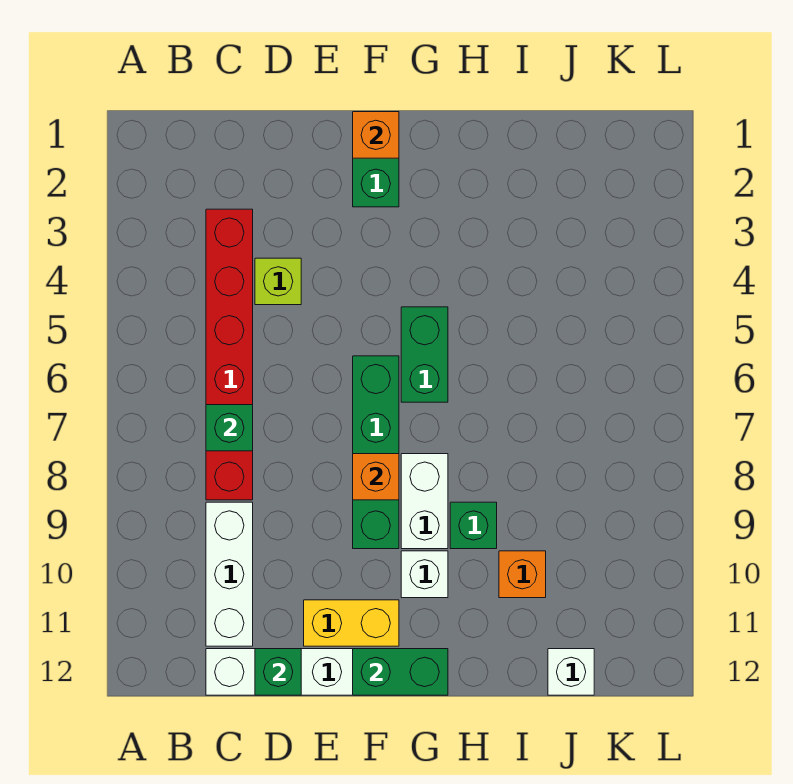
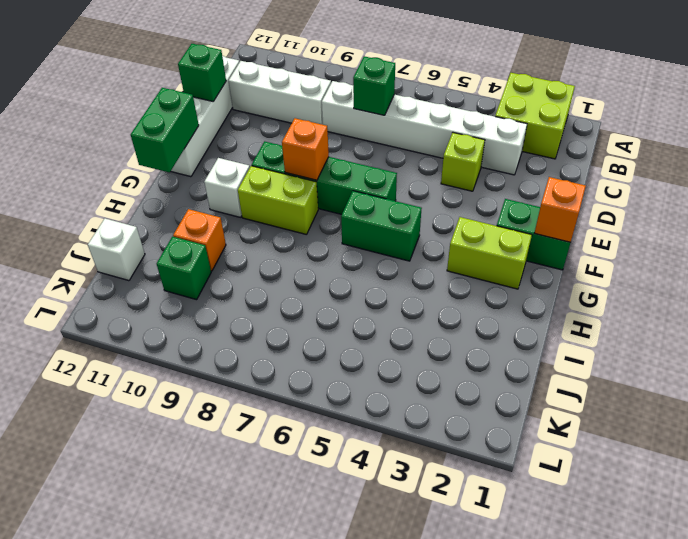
none -> lime 2x2 brick [495,73,575,159]
red 1x6 brick [206,209,253,500] -> white 1x6 brick [322,81,527,175]
yellow 1x2 brick [304,600,399,646] -> none
none -> lime 1x2 brick [447,217,532,289]
white 1x2 brick [401,454,448,549] -> lime 1x2 brick [238,166,318,235]
green 1x1 brick [450,502,497,549] -> green 1x1 brick moved to [157,237,211,300]

